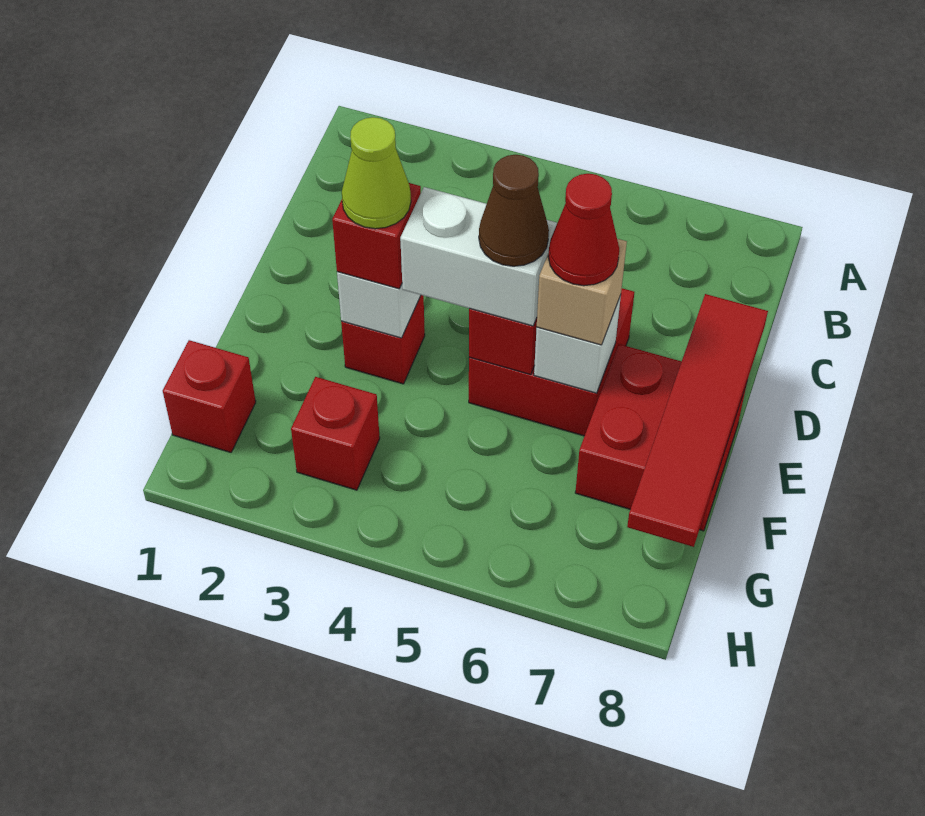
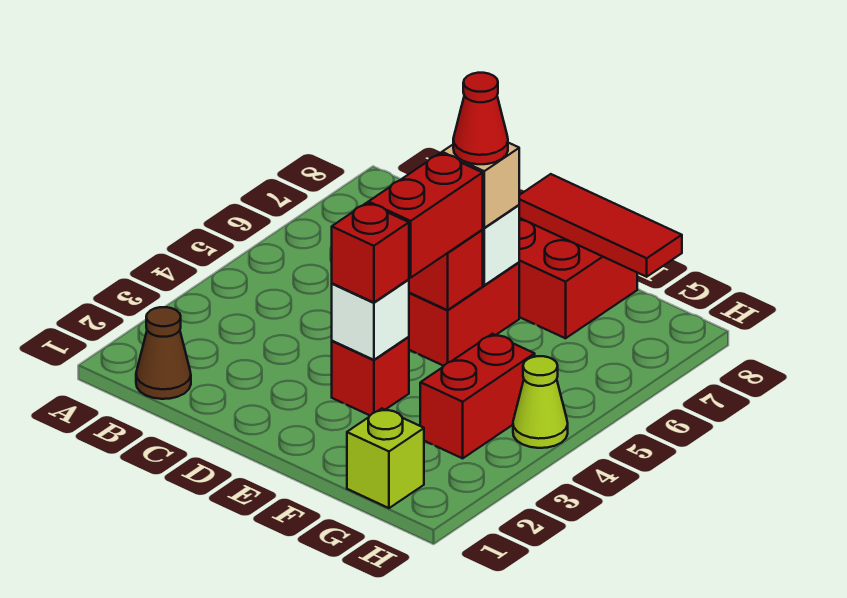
red 1x4 tile [627,294,768,547] -> red 1x3 tile [519,174,682,277]
lime 1x1 cone [342,117,411,229] -> lime 1x1 cone moved to [513,356,568,448]
white 1x2 brick [400,187,557,326] -> red 1x2 brick [368,153,483,278]
brown 1x1 cone [479,155,549,266] -> brown 1x1 cone moved to [136,307,191,399]
red 1x1 brick [163,340,256,452] -> lime 1x1 brick [347,409,424,508]
red 1x1 brick [291,377,380,490] -> red 1x2 brick [420,334,535,458]

